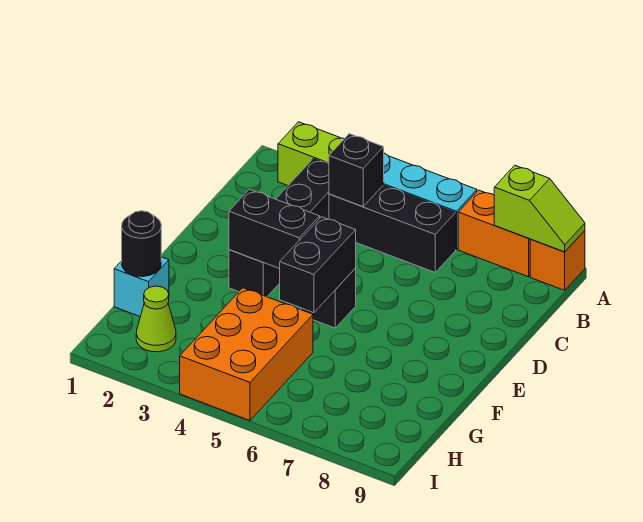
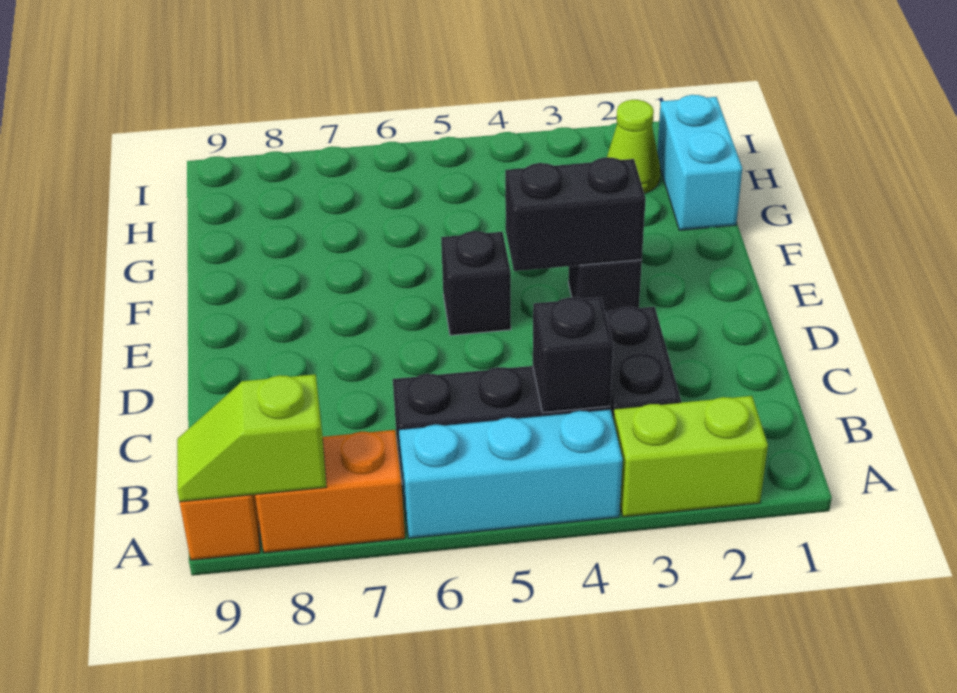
black 1x2 brick [280,217,356,313] -> none
cyan 1x1 brick [114,257,169,317] -> cyan 1x2 brick [657,95,742,230]
black 1x1 round brick [122,211,161,277] -> none
orange 2x3 brick [180,288,313,421] -> none

